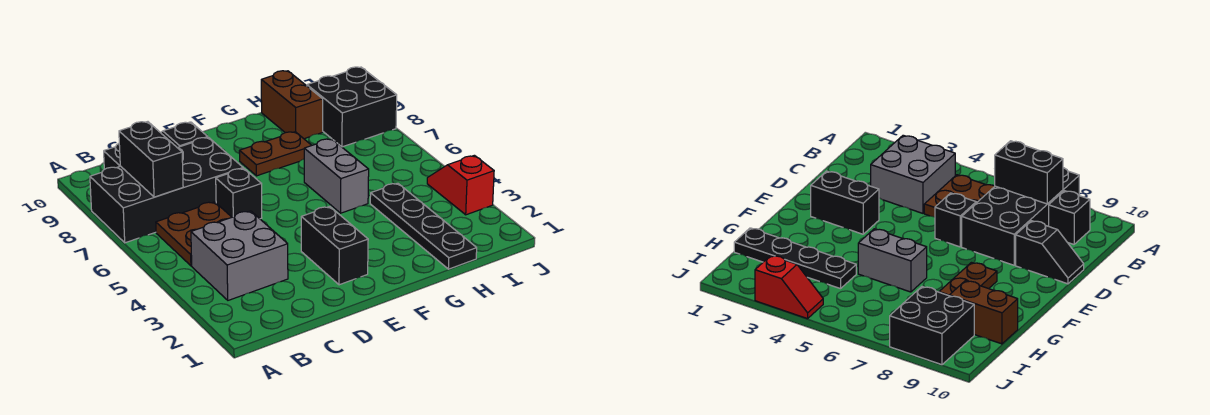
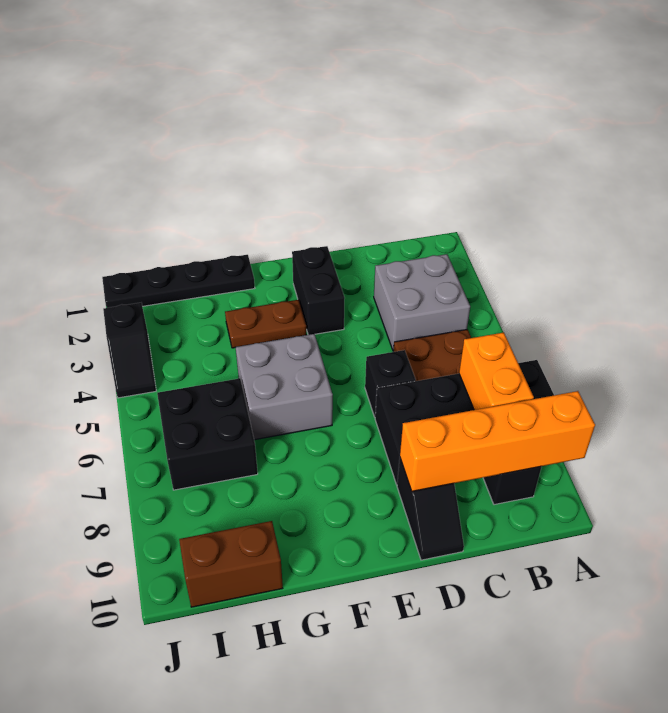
none -> orange 1x4 brick [400,391,595,491]
black 1x2 brick [119,122,183,197] -> orange 1x2 brick [459,332,534,410]
brown 1x2 plate [239,132,312,176] -> brown 1x2 plate moved to [225,300,306,348]
grey 1x2 brick [304,139,369,213] -> grey 2x2 brick [235,334,333,440]
black 1x4 plate [370,183,477,269] -> black 1x4 plate turned to [102,255,255,308]
brown 1x2 brick [261,71,323,139] -> brown 1x2 brick turned to [179,521,283,607]
black 2x2 brick [307,67,397,147] -> black 2x2 brick moved to [157,378,258,490]
red 1x2 slope [427,155,494,215] -> black 1x2 slope [103,303,156,398]

